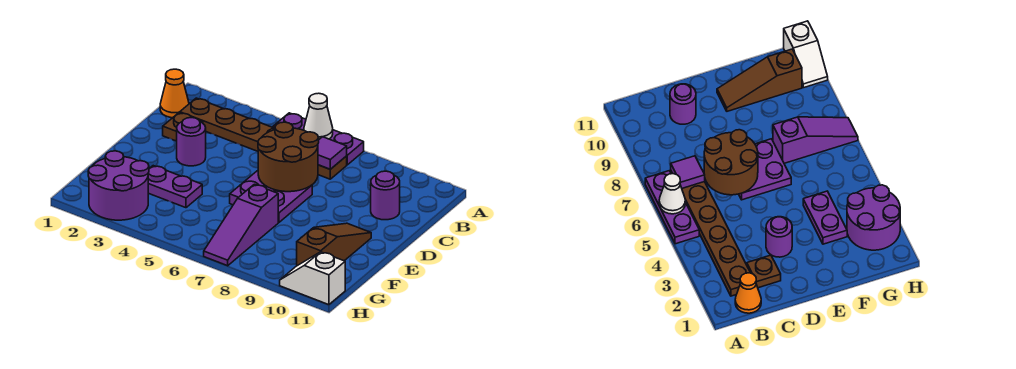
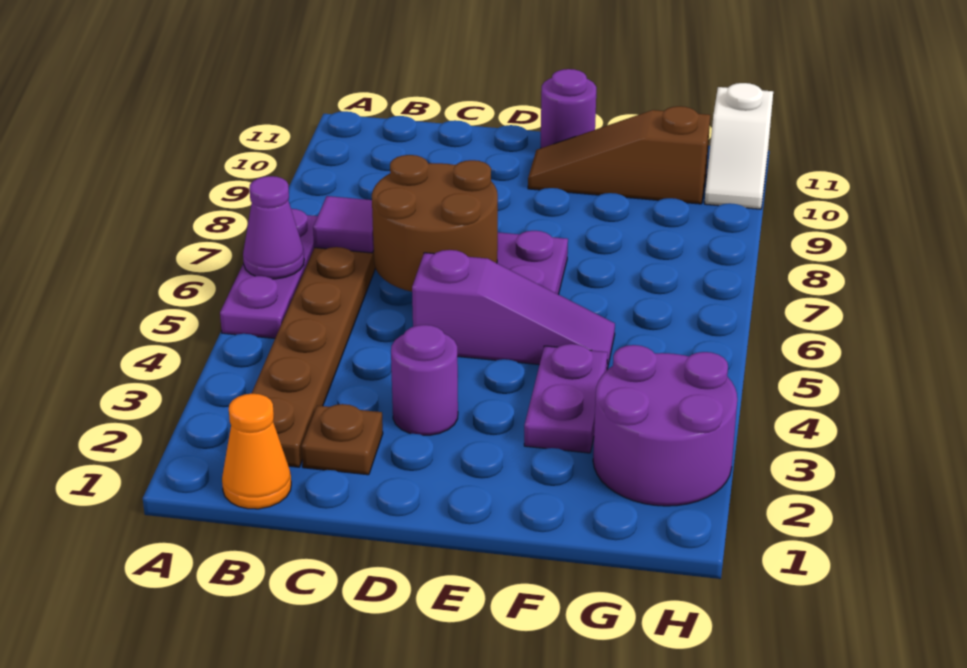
white 1x1 cone [304,93,333,139] -> purple 1x1 cone [243,176,304,279]
purple 1x1 round brick [371,171,400,220] -> purple 1x1 round brick moved to [541,69,596,148]
purple 1x3 slope [204,184,278,266] -> purple 1x3 slope moved to [412,250,615,369]

